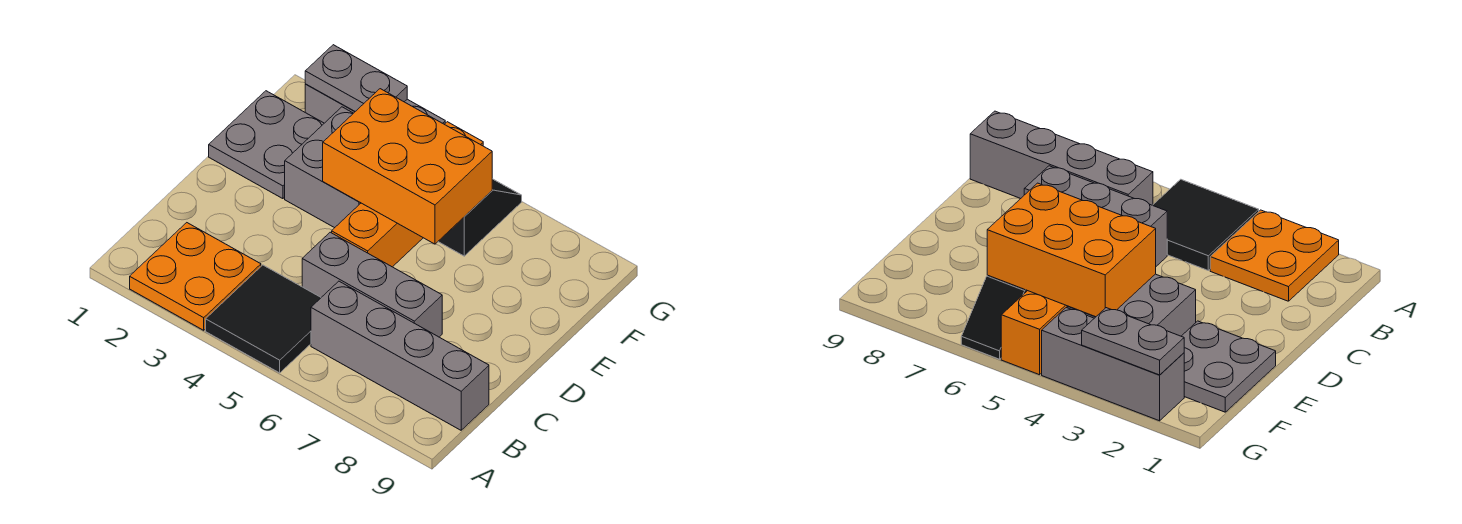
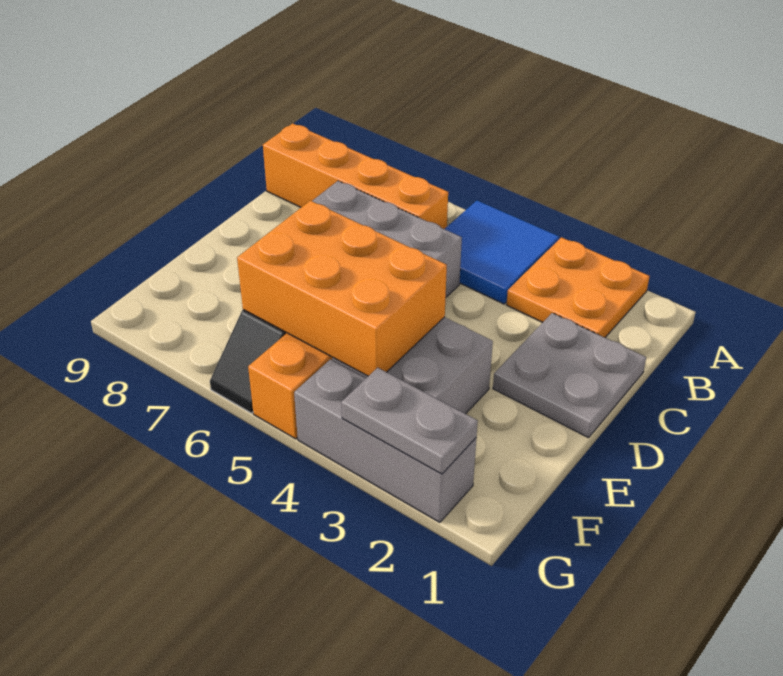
black 2x2 tile [206,265,321,373] -> blue 2x2 tile [445,201,559,304]
grey 1x4 brick [311,281,489,430] -> orange 1x4 brick [263,123,448,229]
grey 2x2 plate [209,91,324,199] -> grey 2x2 plate moved to [493,313,646,438]

